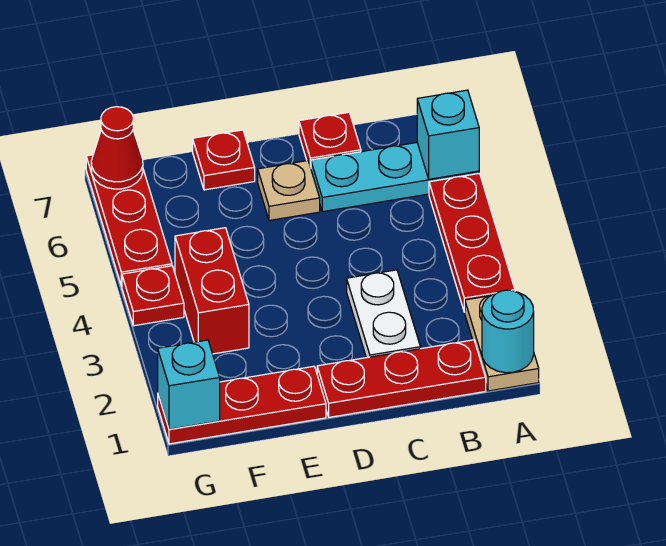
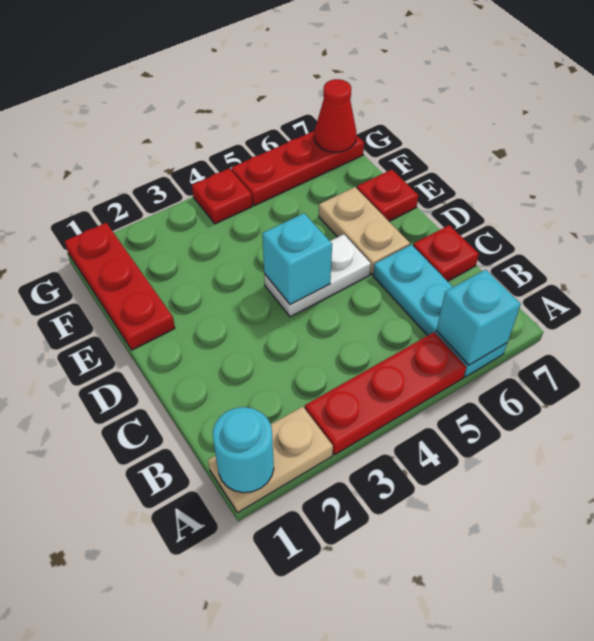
red 1x3 plate [317,340,486,417] -> none
white 1x2 plate [347,270,420,358] -> white 1x2 plate moved to [264,234,371,317]
tan 1x1 plate [258,161,320,220] -> tan 1x2 plate [319,187,410,274]
red 1x2 brick [175,228,249,354] -> none
cyan 1x1 brick [158,340,220,429] -> cyan 1x1 brick moved to [262,213,332,305]

